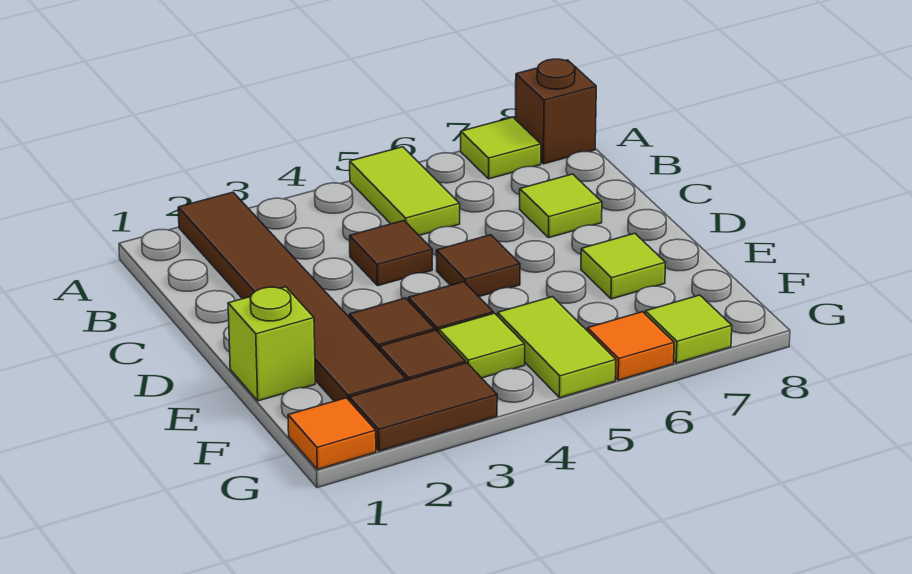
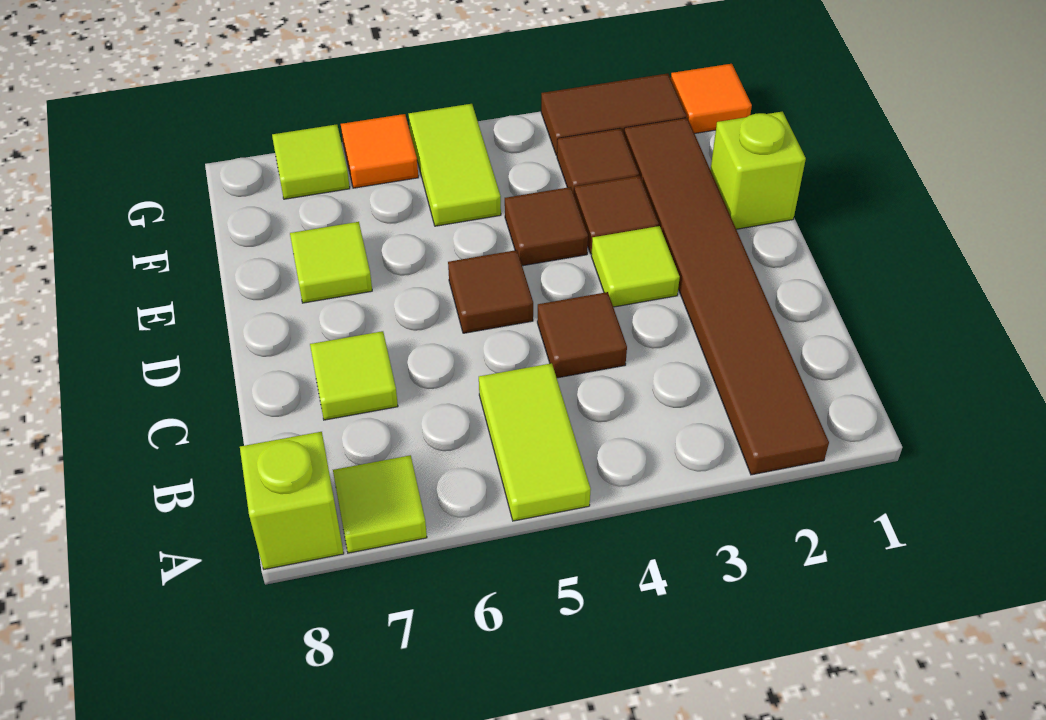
brown 1x1 brick [516,59,596,164] -> lime 1x1 brick [240,432,344,569]
lime 1x1 tile [439,313,525,378] -> lime 1x1 tile moved to [591,226,680,307]

